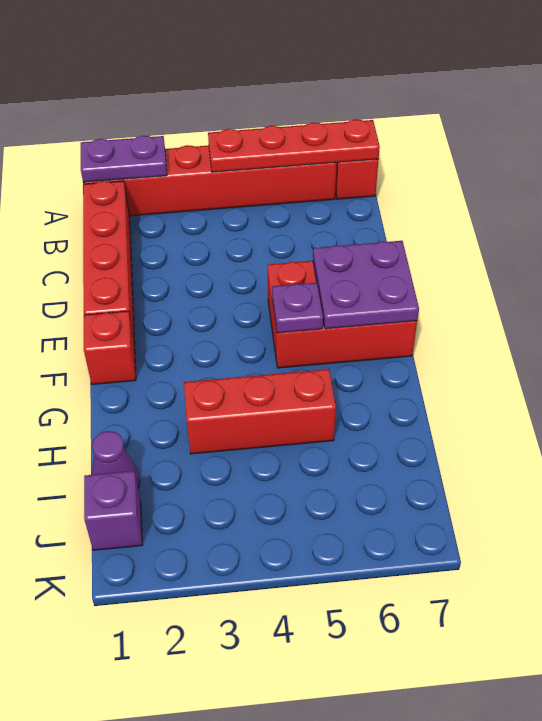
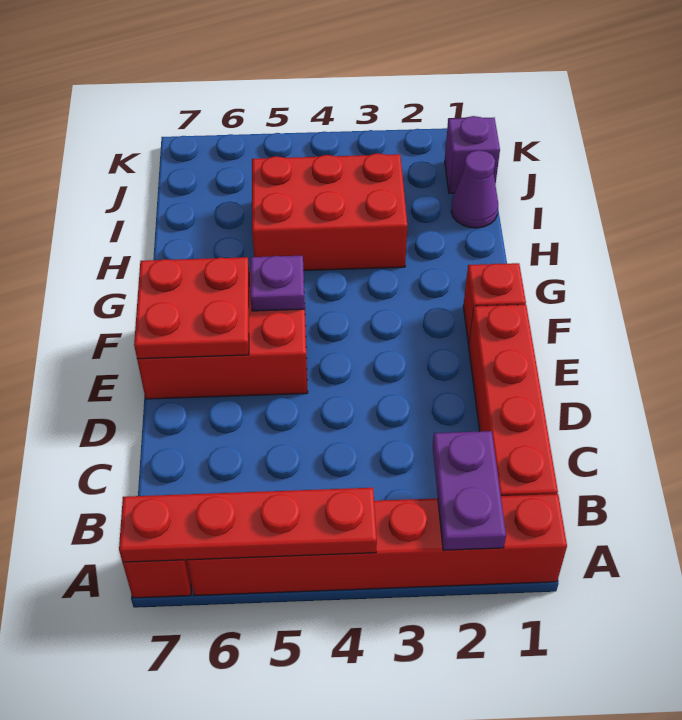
purple 1x2 plate [81,136,167,182] -> purple 1x2 plate turned to [433,431,506,550]
purple 2x2 plate [313,241,419,329] -> red 2x2 plate [134,257,249,359]
red 1x3 brick [184,369,336,454] -> red 2x3 brick [252,153,407,271]

